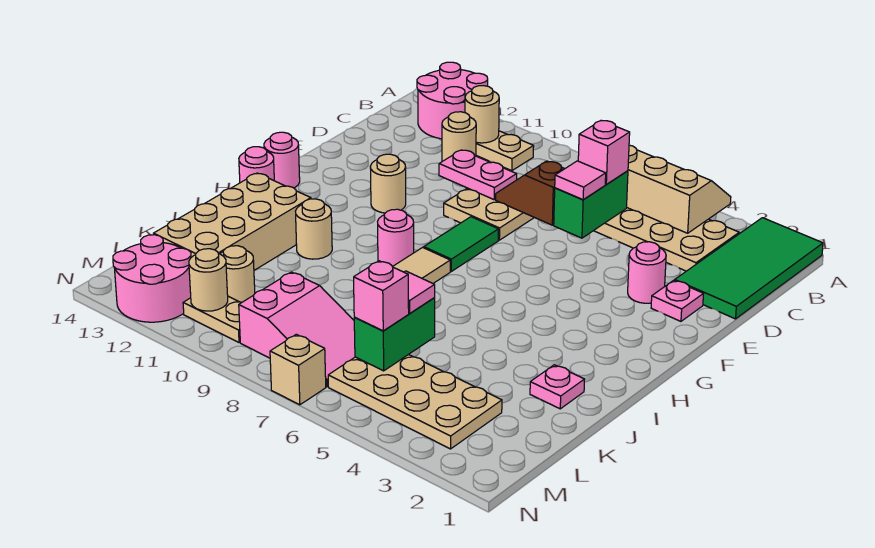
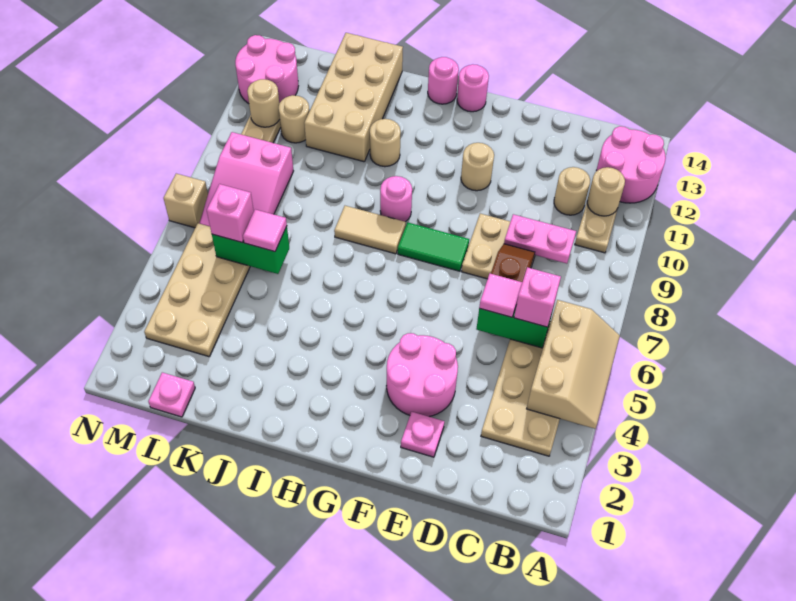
green 2x4 tile [675,218,823,319] -> none
pink 1x2 plate [439,150,517,200] -> pink 1x2 plate turned to [504,214,576,264]
pink 1x1 round brick [628,242,666,303] -> pink 2x2 round brick [387,333,458,417]
tan 2x4 brick [154,173,311,270] -> tan 2x4 brick turned to [304,33,403,162]
pink 1x1 plate [530,365,585,409] -> pink 1x1 plate moved to [148,372,195,417]

